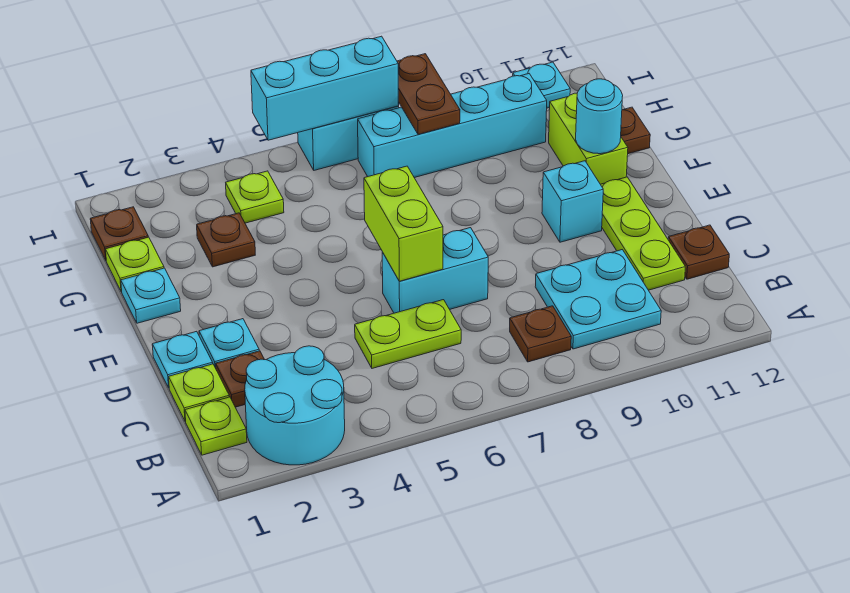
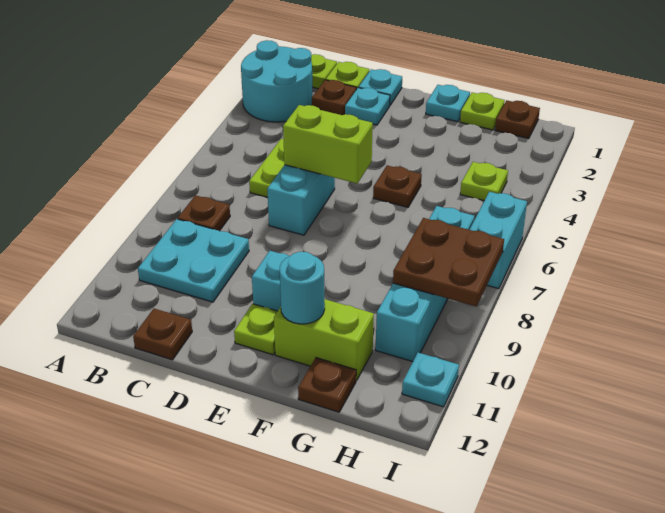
lime 1x3 plate [601,177,685,290] -> lime 1x1 plate [234,304,278,355]
brown 1x1 plate [197,213,255,267] -> brown 1x1 plate moved to [373,165,422,207]
brown 1x2 plate [397,54,460,134] -> brown 2x2 plate [393,218,504,306]
cyan 1x3 brick [251,36,399,140] -> none

